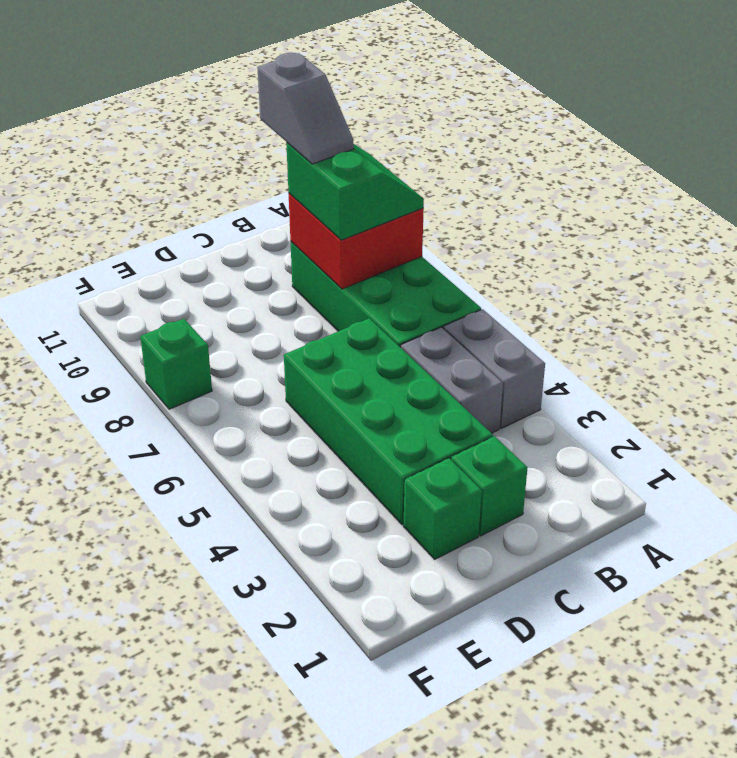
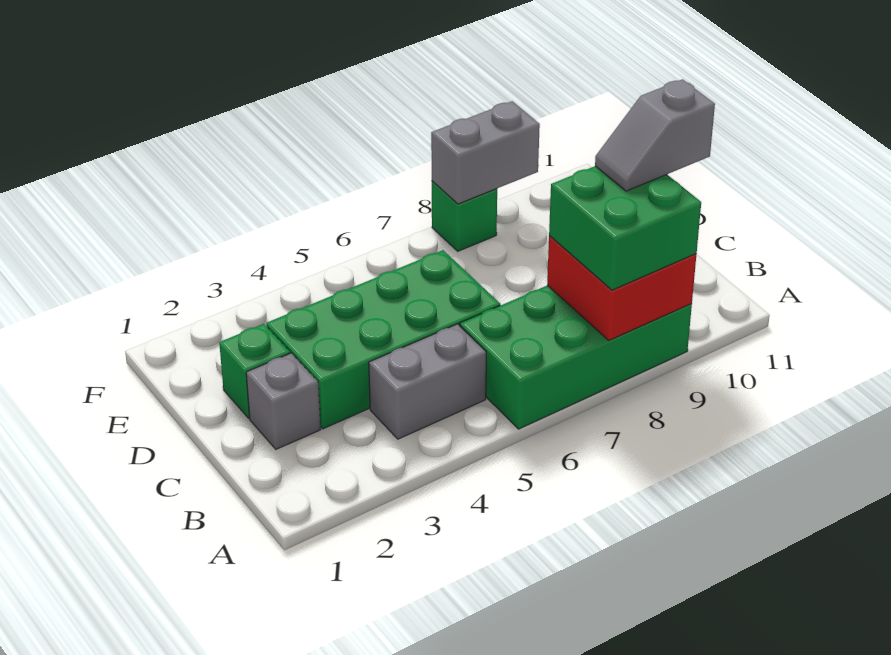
grey 1x2 brick [443,309,545,428] -> grey 1x2 brick moved to [431,101,540,204]
green 2x2 slope [286,143,424,240] -> green 2x2 brick [549,166,701,290]
green 1x1 brick [451,436,528,536] -> grey 1x1 brick [246,353,321,449]

